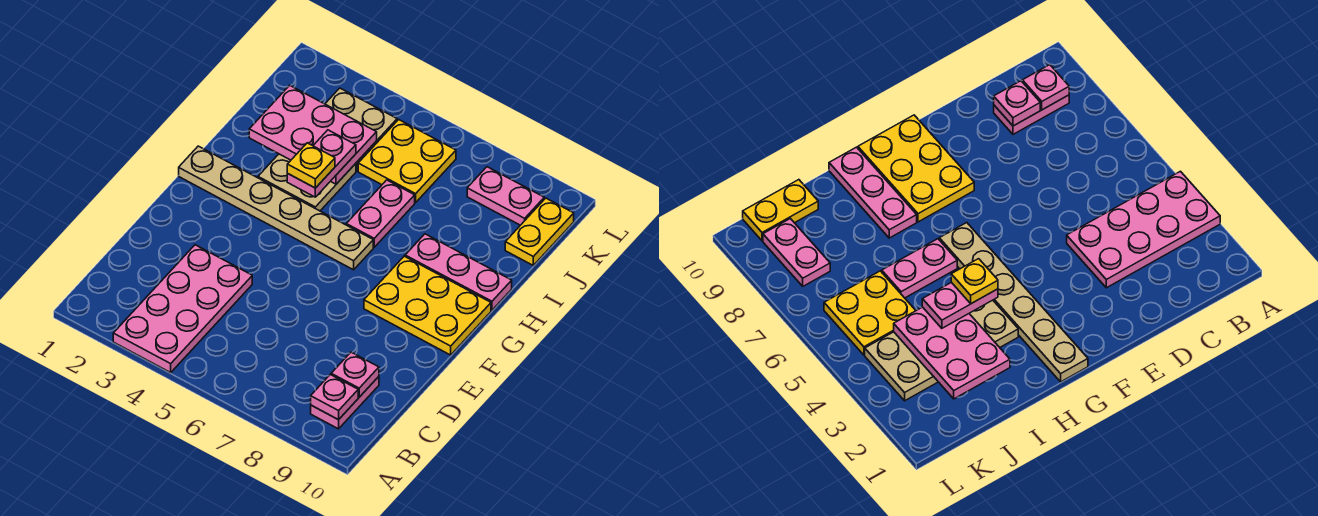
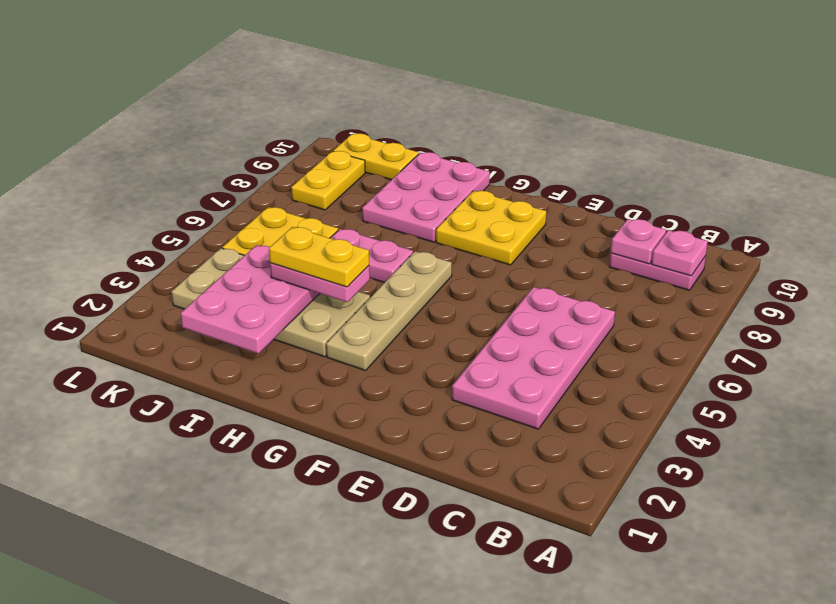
pink 2x4 plate [113,245,252,373] -> pink 2x4 plate turned to [452,287,615,429]
yellow 2x3 plate [364,256,491,355] -> yellow 2x2 plate [436,191,546,265]
tan 1x6 plate [179,146,373,270] -> tan 1x4 plate [326,251,452,371]
yellow 1x1 plate [287,143,335,188] -> yellow 1x2 plate [269,227,369,287]
pink 1x3 plate [405,234,512,310] -> pink 2x3 plate [362,152,490,242]
pink 1x2 plate [467,167,544,225] -> yellow 1x2 plate [291,151,365,210]

